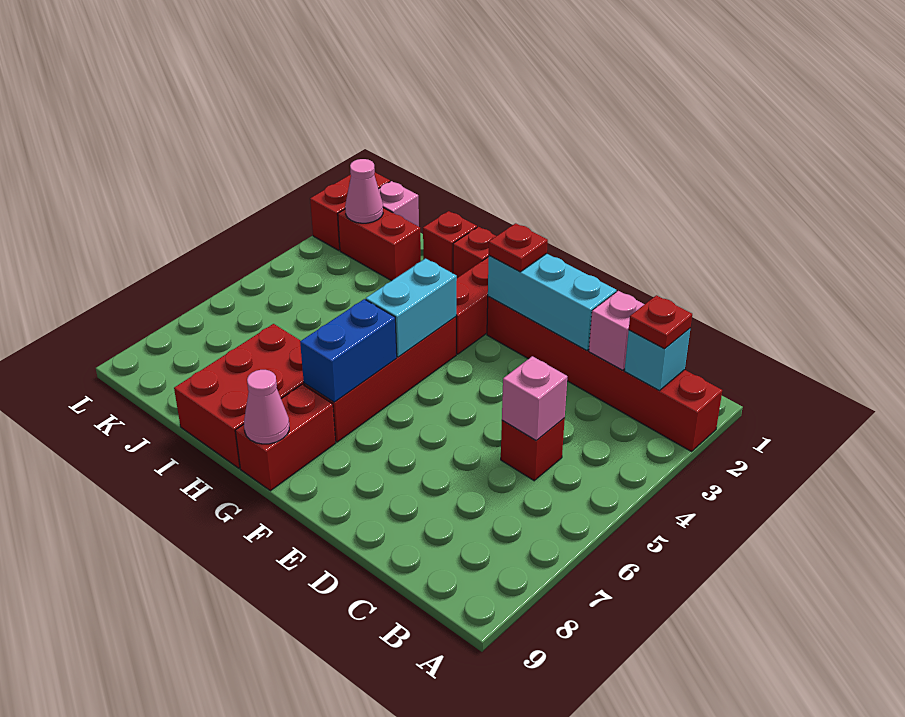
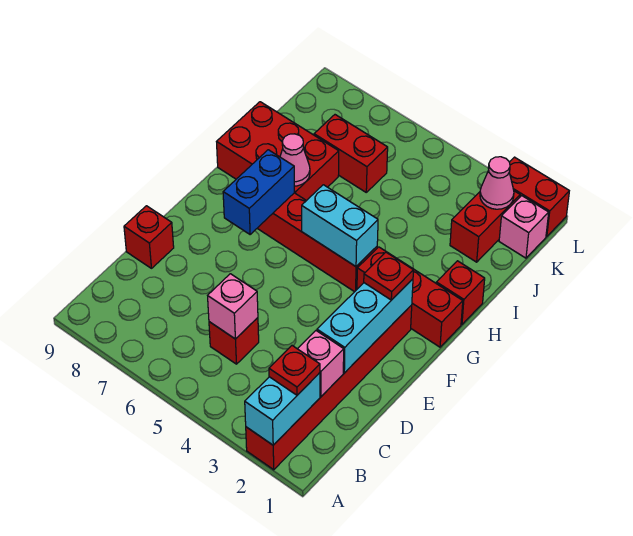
cyan 1x1 brick [624,329,690,391] -> cyan 1x2 brick [245,373,320,445]
blue 1x2 brick [300,299,397,402] -> blue 1x2 brick turned to [223,150,294,234]
red 1x2 brick [235,384,335,491] -> red 1x2 brick moved to [314,115,388,192]
pink 1x1 cone [244,370,289,444] -> pink 1x1 cone moved to [280,134,310,186]
red 1x1 brick [423,211,477,273] -> red 1x1 brick moved to [124,206,174,268]

